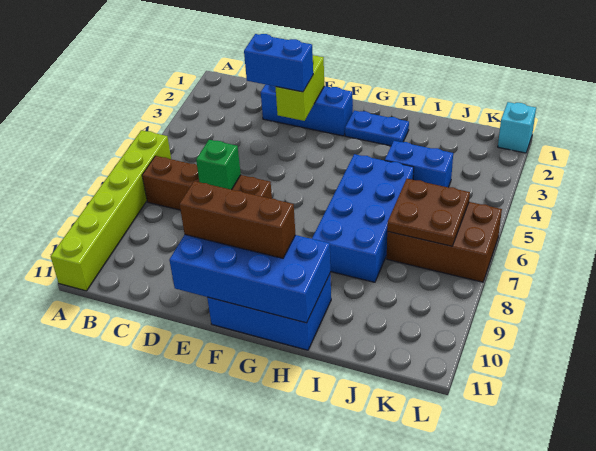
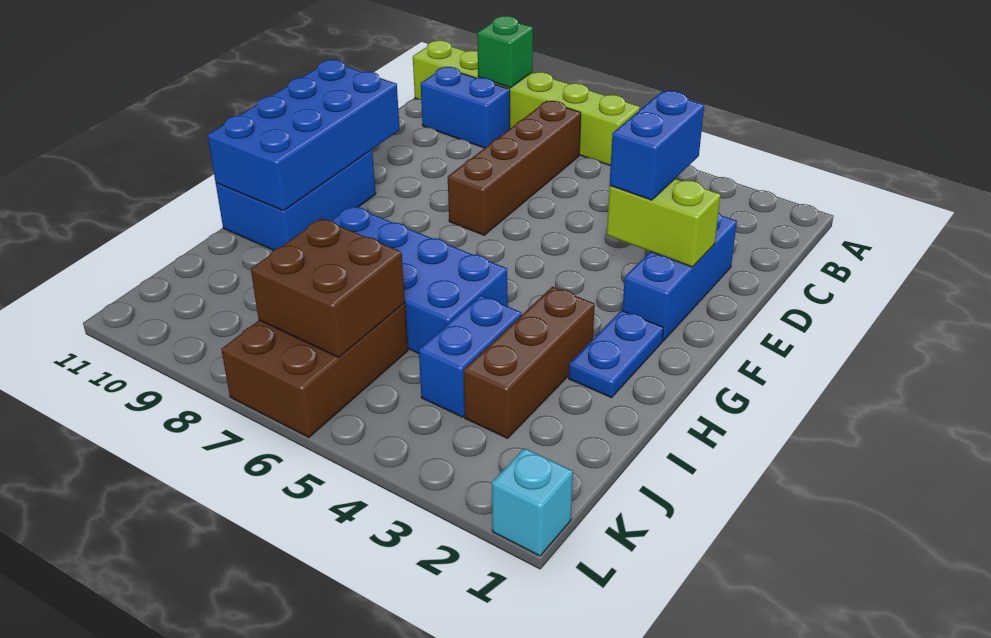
none -> blue 1x2 brick [421,67,510,148]
green 1x1 brick [196,140,241,190] -> green 1x1 brick moved to [477,16,533,88]
brown 1x3 brick [180,181,295,258] -> brown 1x3 brick moved to [463,287,595,438]
brown 2x2 plate [387,179,470,246] -> brown 2x2 brick [251,219,405,358]

